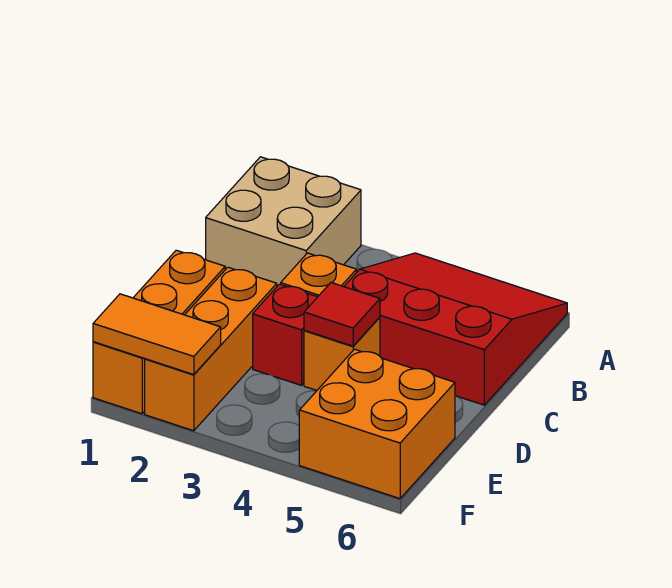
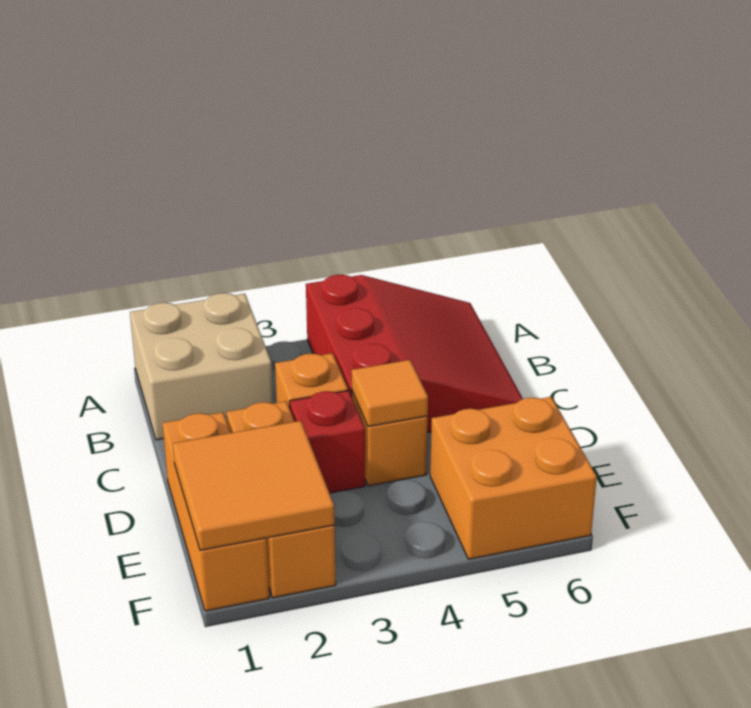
red 3x3 slope [344,253,567,405] -> red 3x3 slope turned to [306,275,523,433]
red 1x1 tile [304,283,380,346] -> orange 1x1 tile [352,360,428,427]
orange 1x2 tile [93,294,221,375] -> orange 2x2 tile [173,421,334,550]

